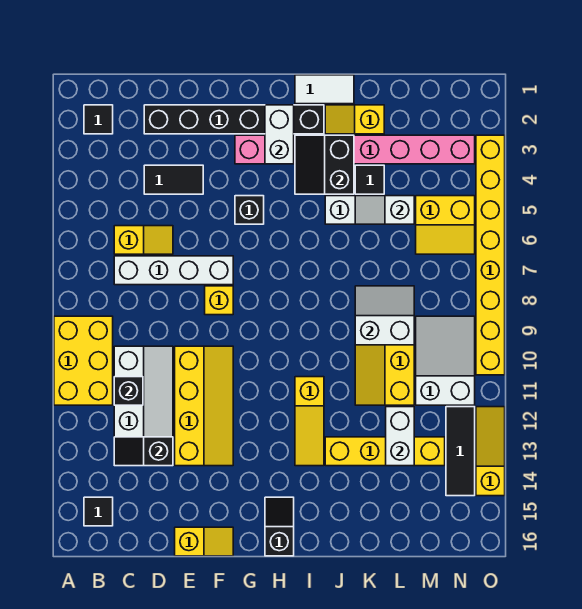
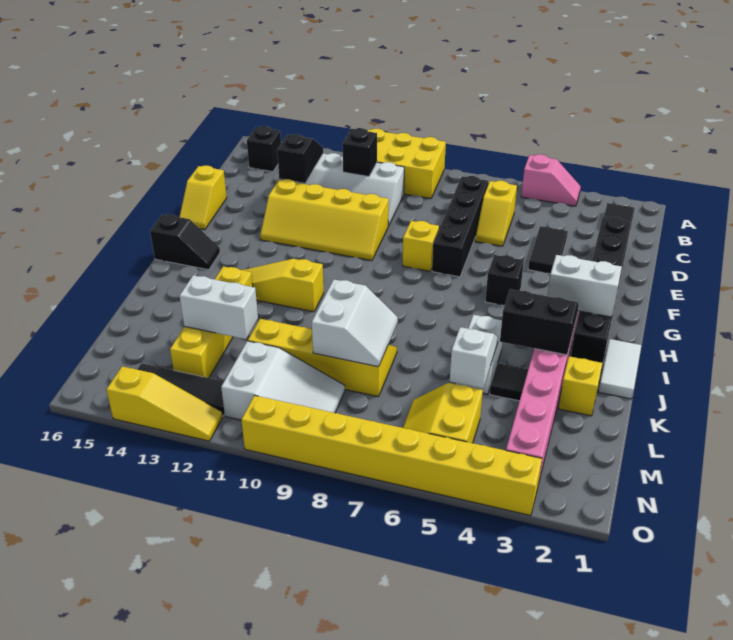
none -> pink 1x2 slope [521,154,581,206]
black 1x1 tile [84,497,113,526] -> black 1x1 brick [247,126,281,172]
white 1x4 brick [114,256,233,285] -> black 1x4 brick [432,176,488,277]

